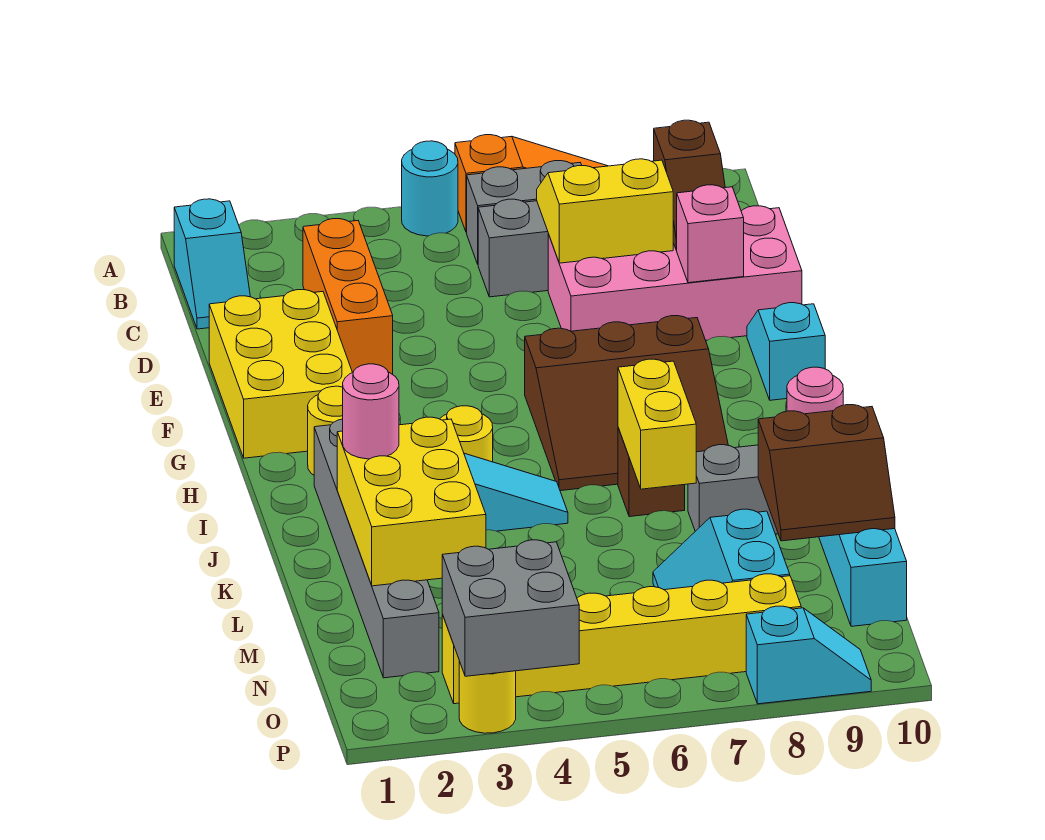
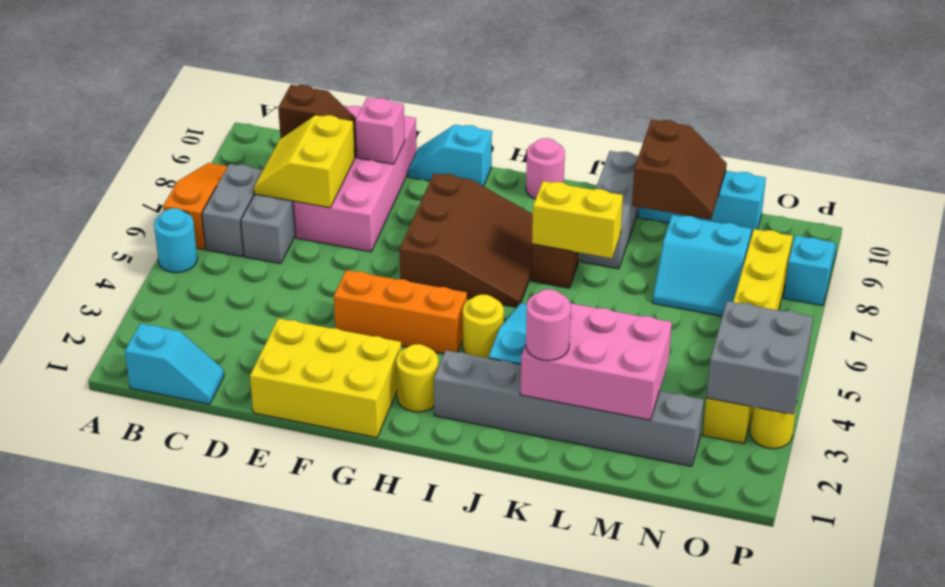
orange 1x3 brick [303,219,393,374] -> orange 1x3 brick moved to [334,270,467,354]
yellow 2x3 brick [337,417,486,586] -> pink 2x3 brick [520,303,672,420]

